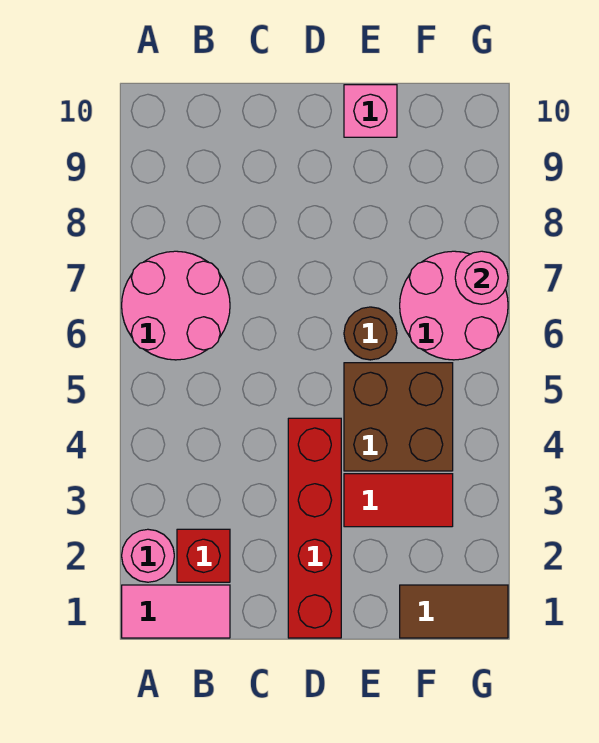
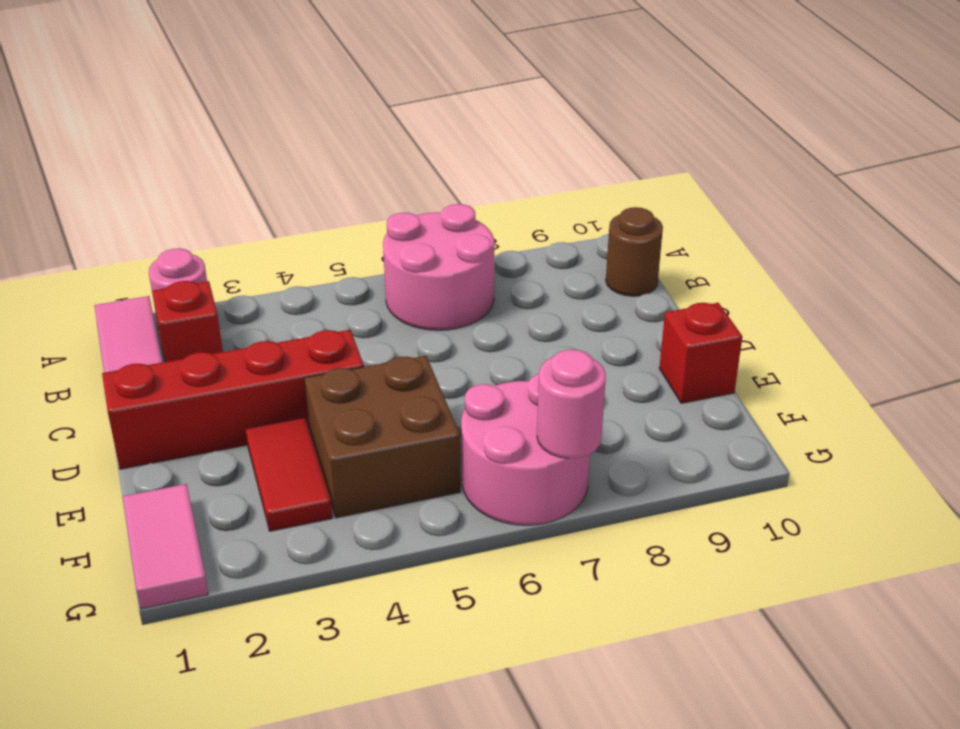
brown 1x1 round brick [344,307,397,360] -> brown 1x1 round brick moved to [606,207,663,296]
pink 1x1 brick [344,85,397,137] -> red 1x1 brick [659,303,742,403]
brown 1x2 tile [400,585,508,638] -> pink 1x2 tile [123,484,208,609]

